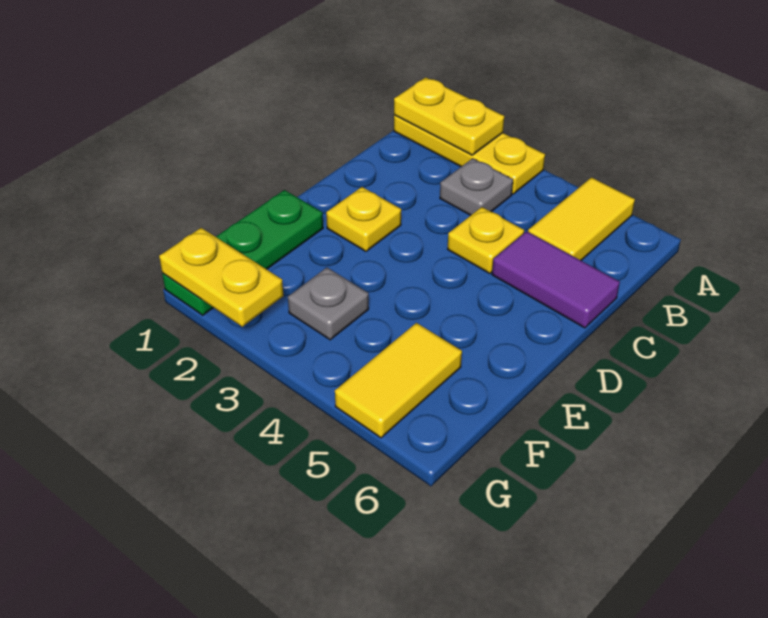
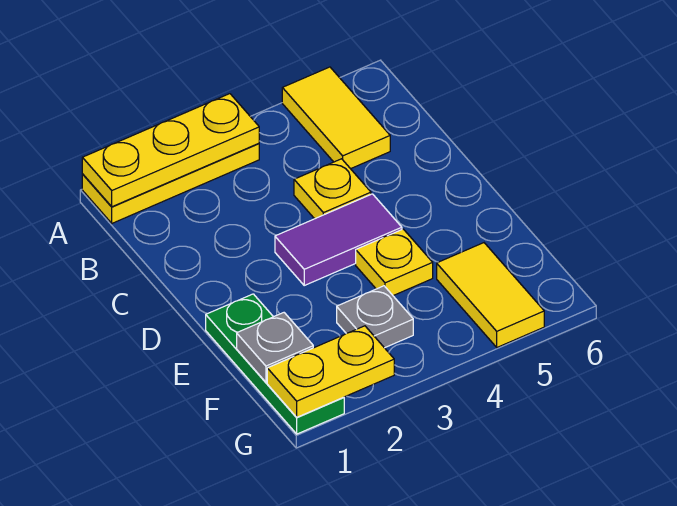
yellow 1x2 plate [394,77,504,155] -> yellow 1x3 plate [82,94,259,207]
grey 1x1 plate [440,158,513,215] -> grey 1x1 plate moved to [237,313,313,382]
purple 1x2 tile [492,231,620,328] -> purple 1x2 tile moved to [275,194,402,285]
yellow 1x1 plate [326,187,401,251] -> yellow 1x1 plate moved to [356,229,433,296]

